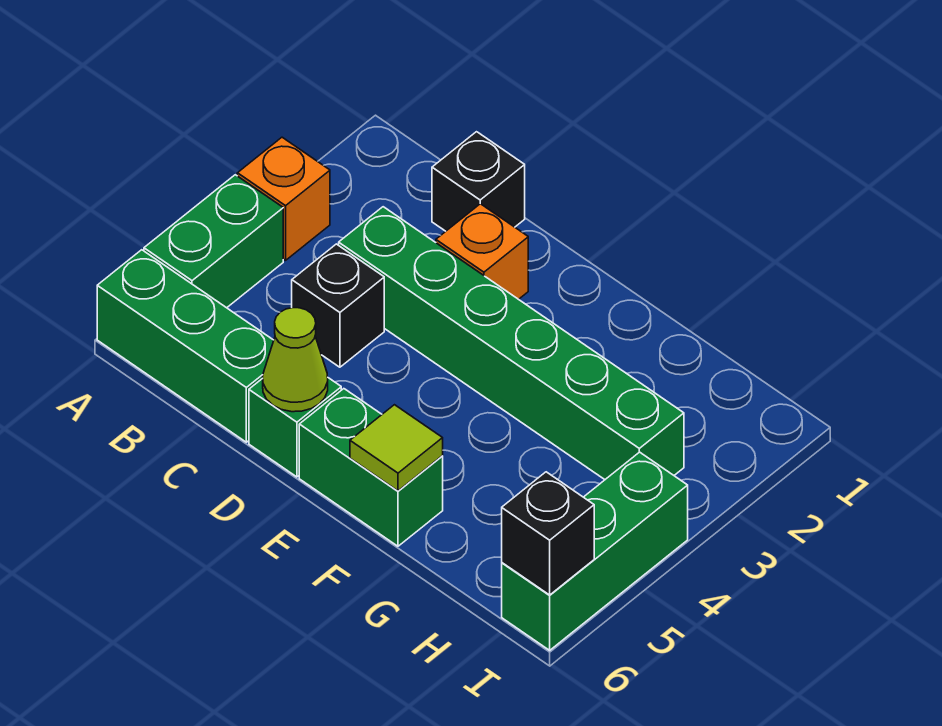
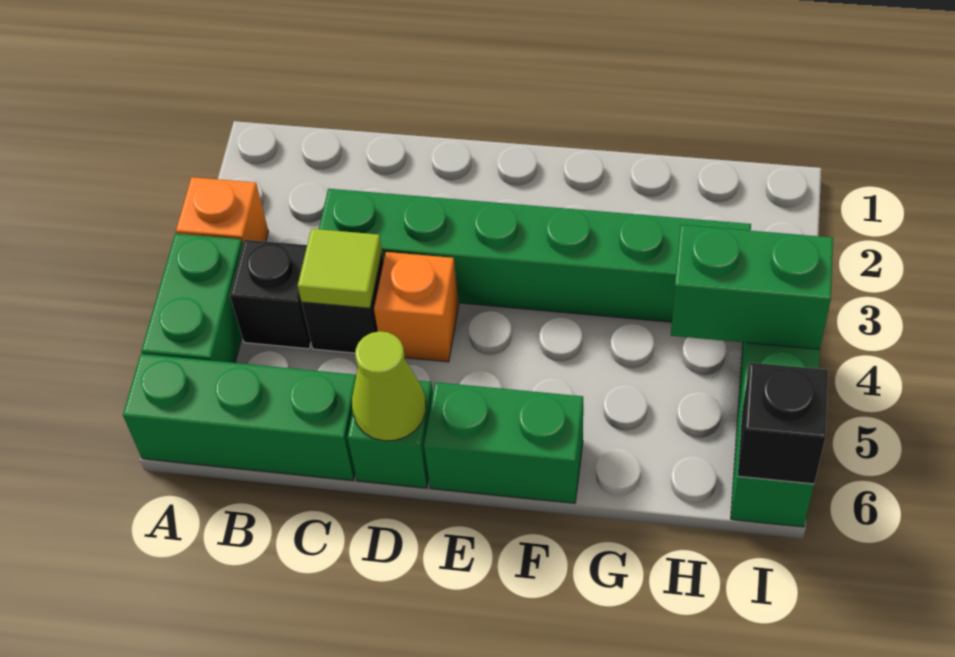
black 1x1 brick [432,132,525,231] -> black 1x1 brick moved to [230,240,311,349]
orange 1x1 brick [436,204,528,299] -> orange 1x1 brick moved to [374,252,459,362]
lime 1x1 tile [350,405,443,491] -> lime 1x1 tile moved to [298,229,382,308]
none -> green 1x2 brick [671,225,833,349]

